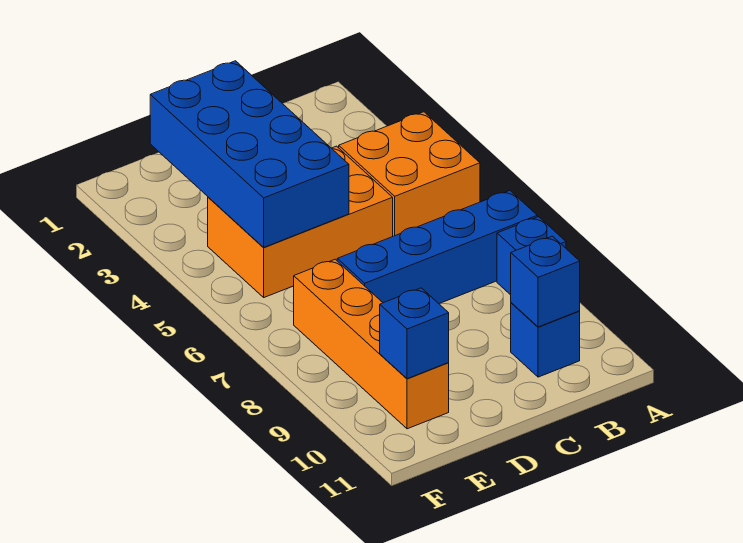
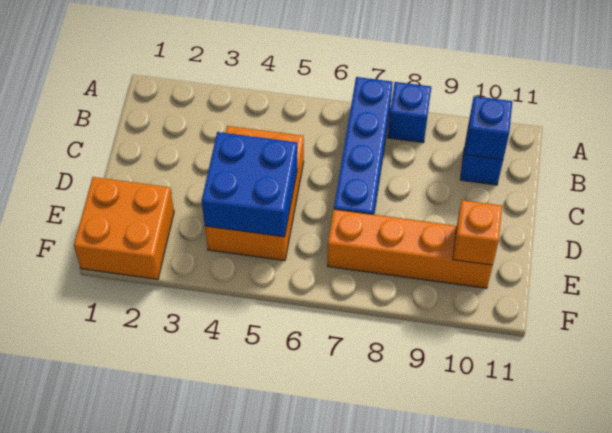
orange 2x2 brick [339,112,480,236] -> orange 2x2 brick moved to [74,177,174,279]
blue 2x4 brick [150,61,349,248] -> blue 2x2 brick [202,132,297,237]
blue 1x1 brick [380,288,449,379] -> orange 1x1 brick [453,200,502,265]

